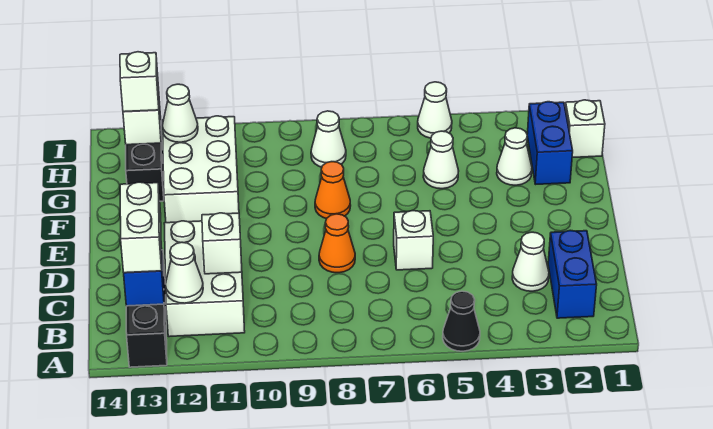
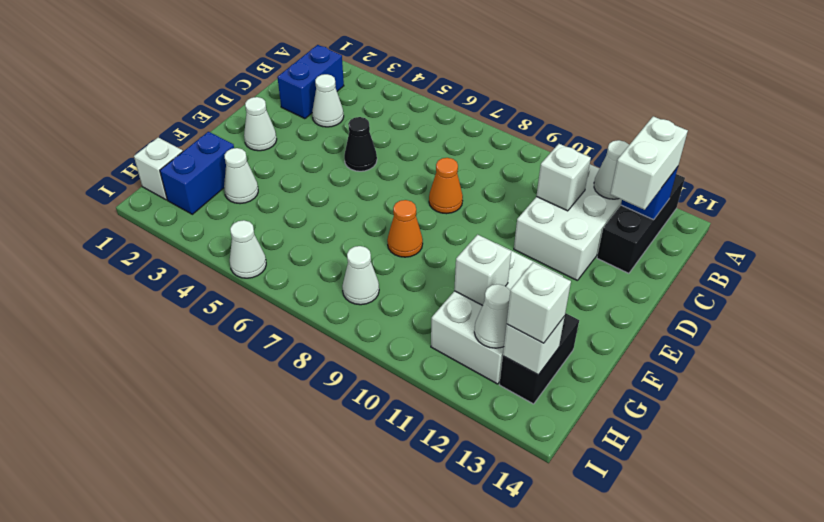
black 1x1 cone [443,291,480,351] -> black 1x1 cone moved to [344,117,377,171]
white 1x1 brick [394,210,433,270] -> white 1x1 brick moved to [454,235,511,306]
white 1x1 cone [423,131,459,189] -> white 1x1 cone moved to [244,97,277,151]

